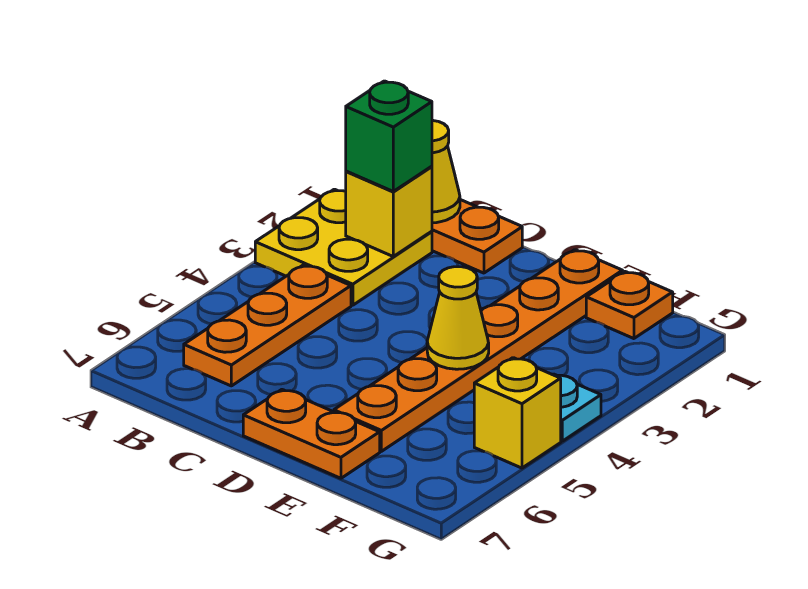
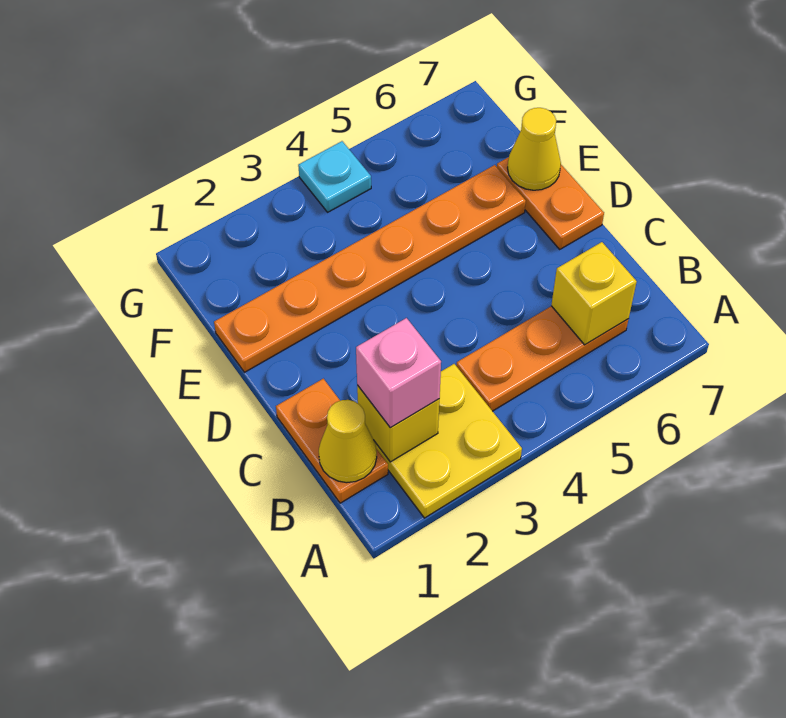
green 1x1 brick [346,81,432,191] -> pink 1x1 brick [356,318,441,428]
yellow 1x1 cone [427,267,489,369] -> yellow 1x1 cone moved to [508,108,561,190]
orange 1x1 plate [586,272,673,339] -> none
yellow 1x1 brick [474,358,561,468] -> yellow 1x1 brick moved to [551,242,637,345]

